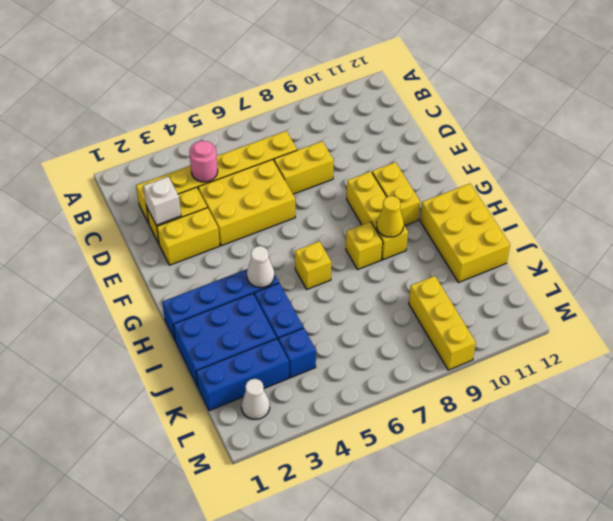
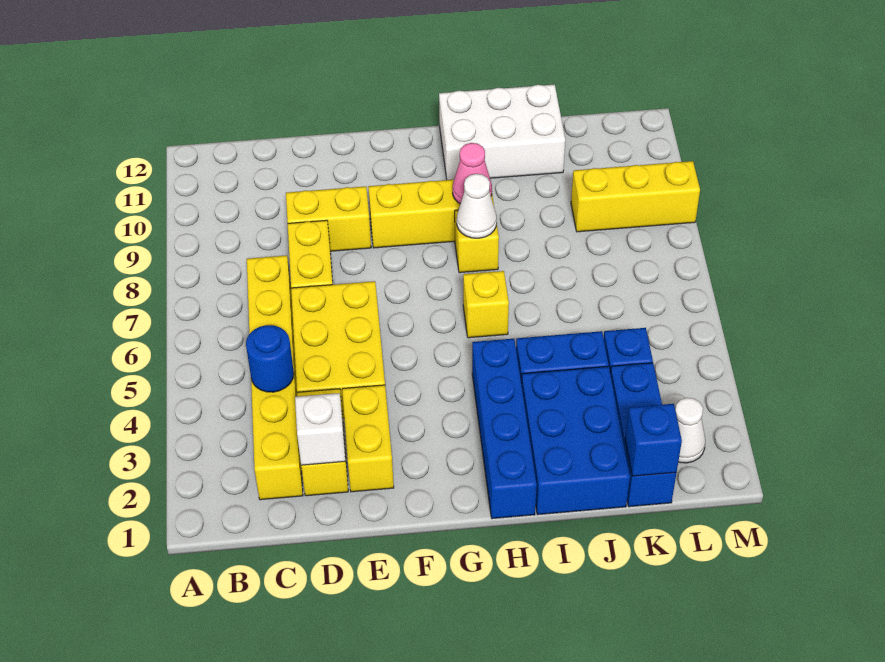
pink 1x1 round brick [189,141,218,182] -> blue 1x1 round brick [246,325,294,392]
yellow 1x2 brick [372,162,420,226] -> yellow 1x2 brick moved to [286,186,371,251]
white 1x1 cone [247,246,274,288] -> white 1x1 cone moved to [457,174,497,238]
yellow 1x1 cone [377,196,404,237] -> pink 1x1 cone [453,143,492,204]
yellow 2x3 brick [420,184,510,283] -> white 2x3 brick [439,84,565,180]
none -> blue 1x1 brick [625,404,682,476]

